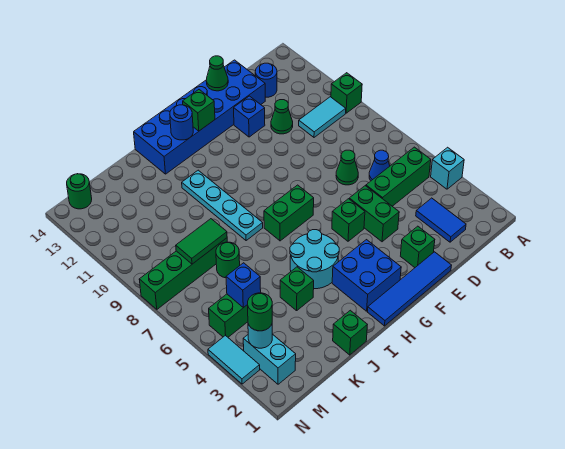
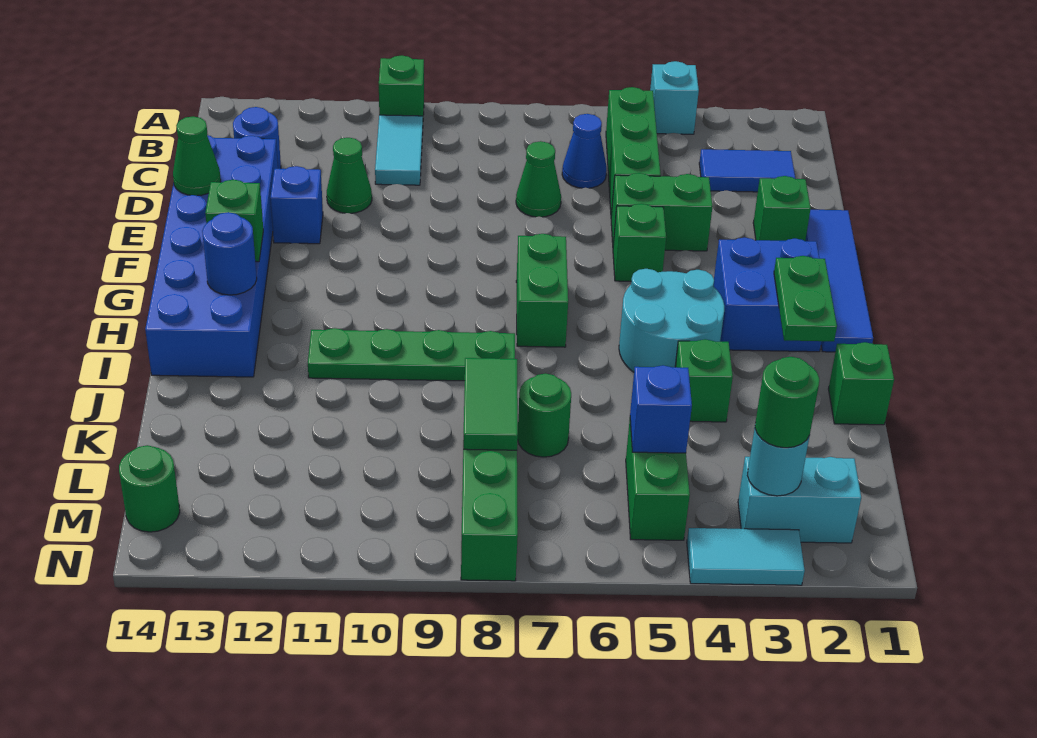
none -> green 1x2 plate [774,256,837,341]
cyan 1x4 plate [182,170,263,240] -> green 1x4 plate [308,328,515,381]

